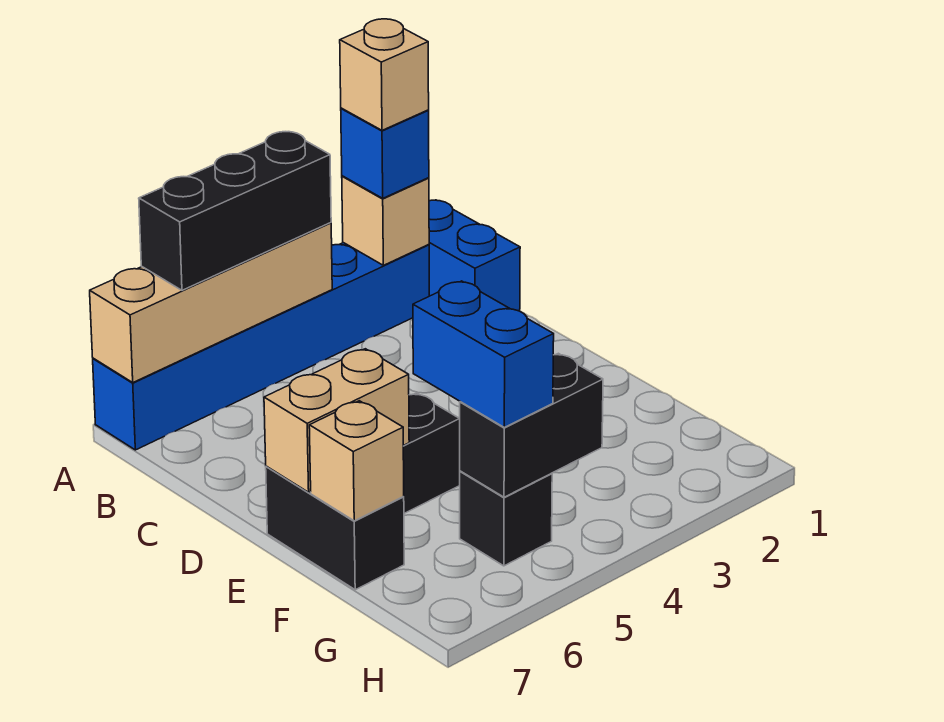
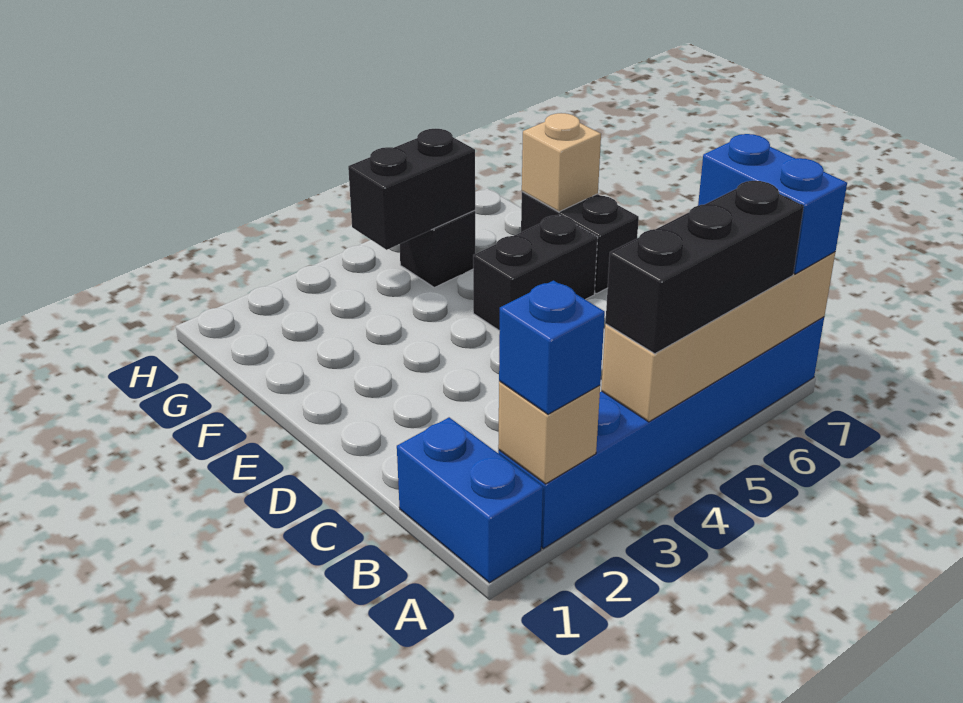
tan 1x1 brick [340,19,429,130] -> none
tan 1x2 brick [264,349,409,492] -> none
blue 1x2 brick [413,281,554,427] -> blue 1x2 brick moved to [698,134,847,274]

